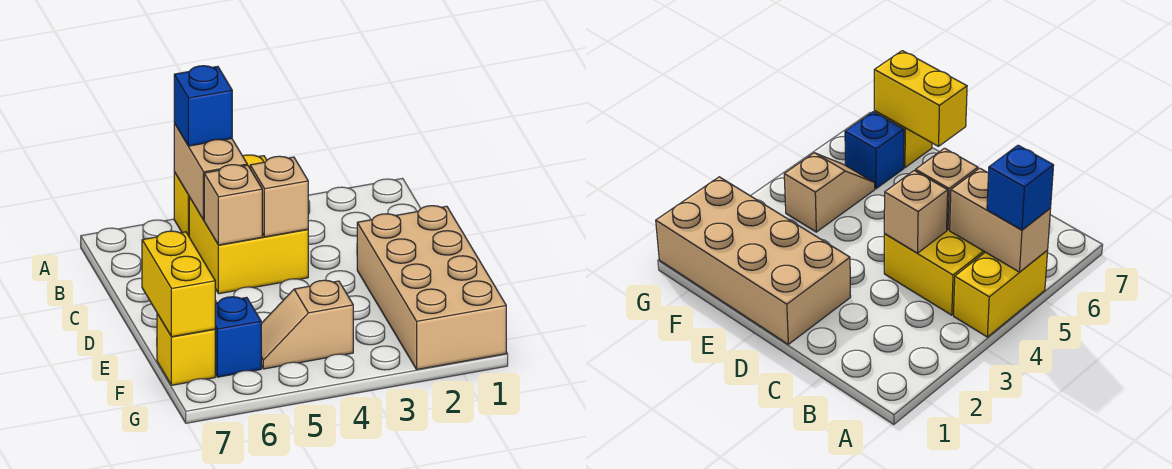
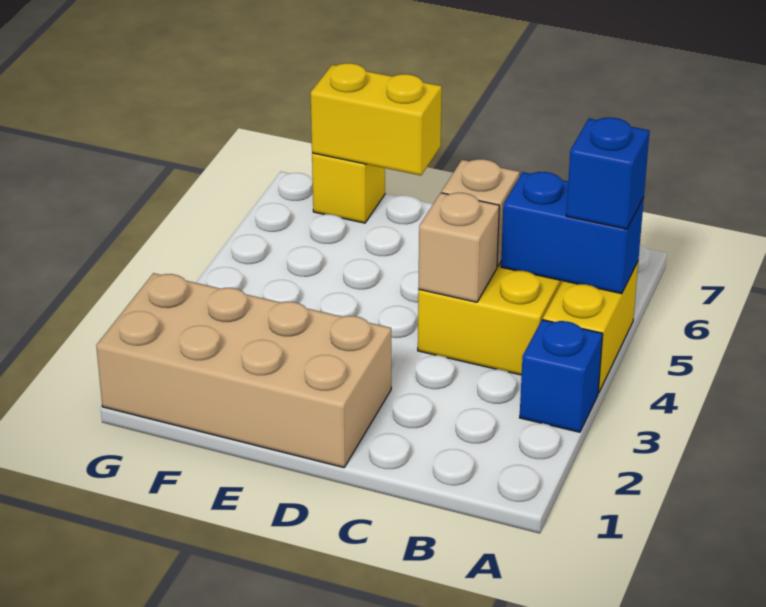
tan 1x2 brick [174,123,247,220] -> blue 1x2 brick [501,172,644,294]
tan 1x2 slope [261,280,353,369] -> none
blue 1x1 brick [215,297,261,377] -> blue 1x1 brick moved to [520,320,603,432]

